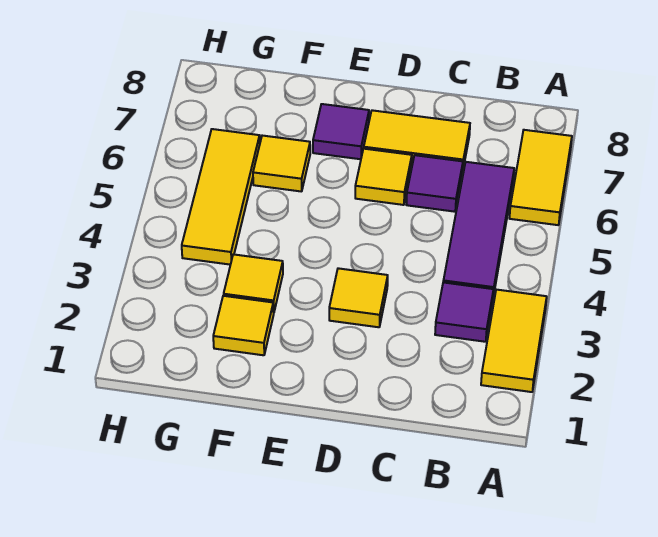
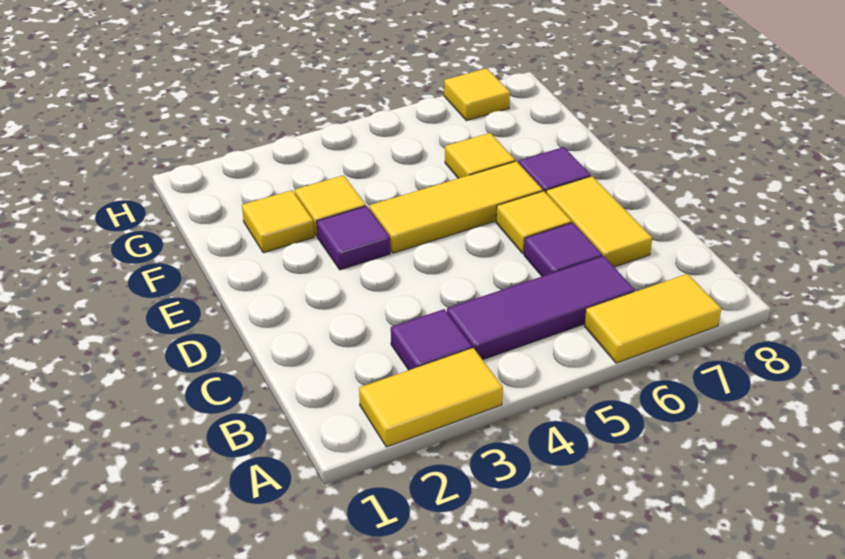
yellow 1x1 tile [329,268,388,327] -> yellow 1x1 tile moved to [444,68,510,121]
none -> purple 1x1 tile [317,206,390,270]
yellow 1x3 tile [182,129,260,265] -> yellow 1x3 tile moved to [369,161,543,253]

